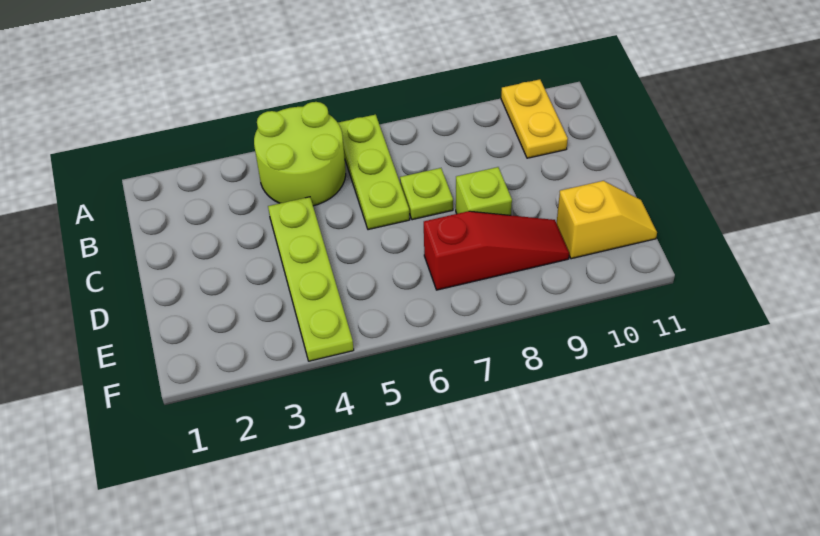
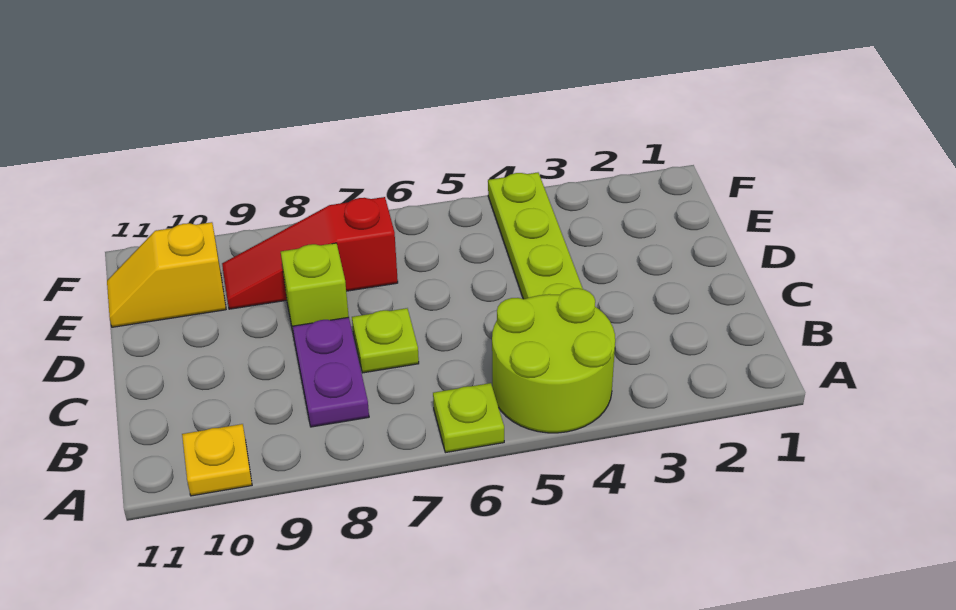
lime 1x3 plate [338,114,410,230] -> lime 1x1 plate [433,383,504,453]
yellow 1x2 plate [501,79,568,158] -> yellow 1x1 plate [182,424,252,496]
none -> purple 1x2 plate [293,317,369,427]

